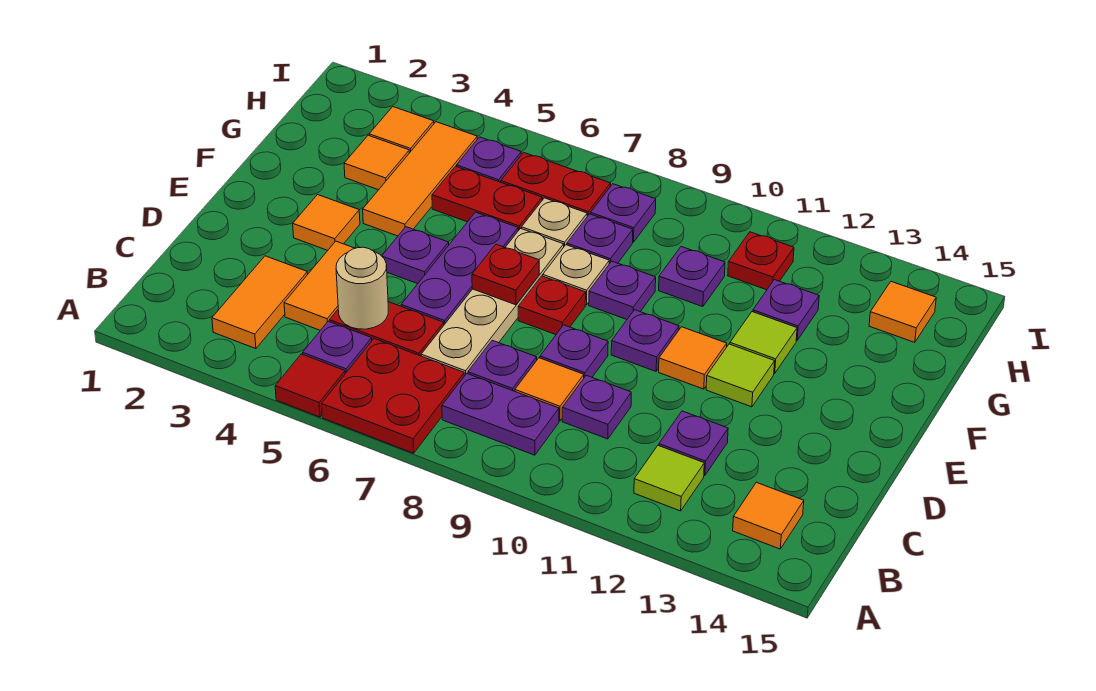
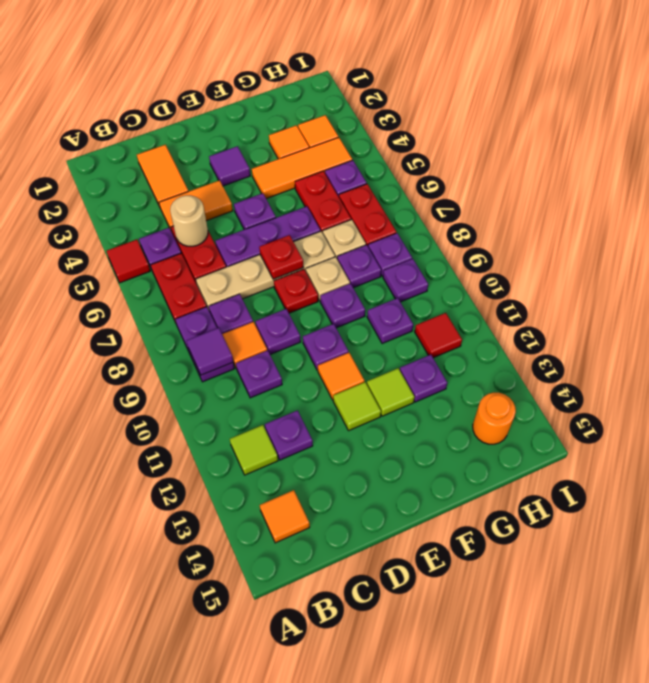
red 2x2 plate [322,339,464,453] -> red 1x2 plate [151,253,207,323]
orange 1x2 tile [212,256,308,349] -> orange 1x2 tile turned to [137,145,188,207]
none -> purple 1x1 tile [187,328,233,375]
orange 1x1 tile [293,195,360,250] -> purple 1x1 tile [209,146,250,186]
none -> purple 1x1 plate [383,259,428,302]
red 1x1 plate [728,232,794,290] -> red 1x1 tile [415,313,462,358]
orange 1x1 tile [869,282,936,342] -> orange 1x1 round brick [473,393,516,444]

